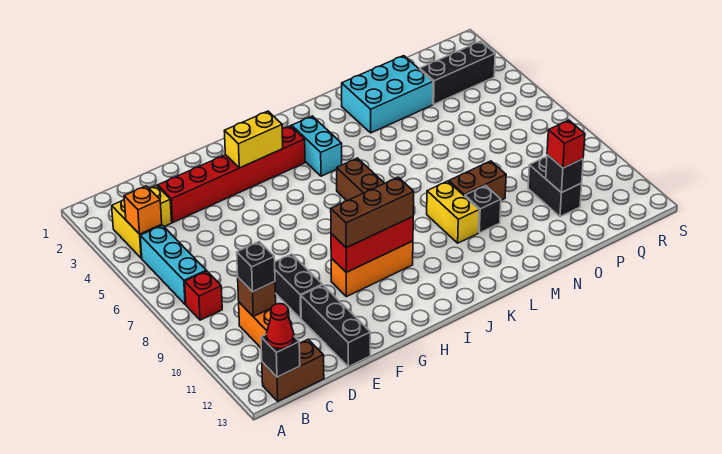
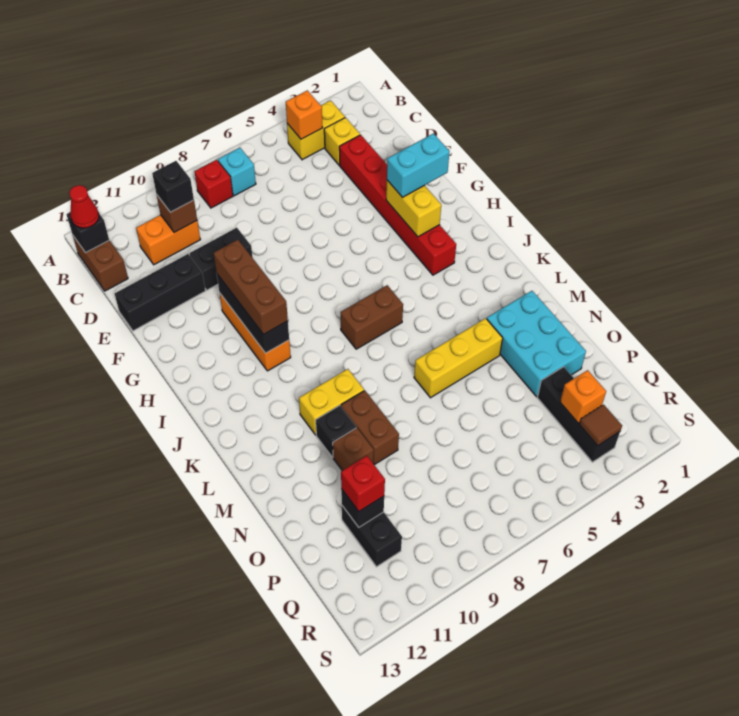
cyan 1x3 brick [140,225,206,304] -> cyan 1x1 brick [218,148,256,196]
red 1x3 brick [331,217,413,272] -> black 1x3 brick [217,274,289,353]
cyan 1x2 brick [292,116,342,176] -> cyan 1x2 brick moved to [387,134,450,198]
none -> yellow 1x3 brick [414,318,503,398]
none -> brown 1x1 brick [333,428,374,471]
black 1x2 brick [528,157,582,217] -> black 1x2 brick turned to [342,506,402,567]
none -> orange 1x1 brick [560,370,606,423]
none -> brown 1x1 tile [579,405,622,446]

